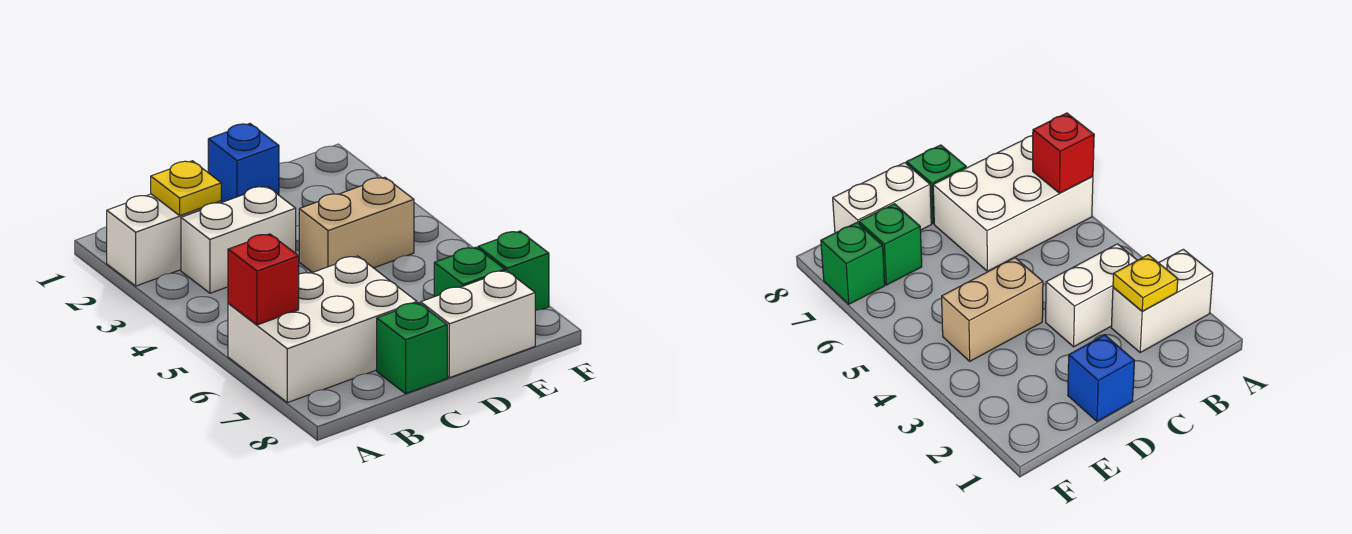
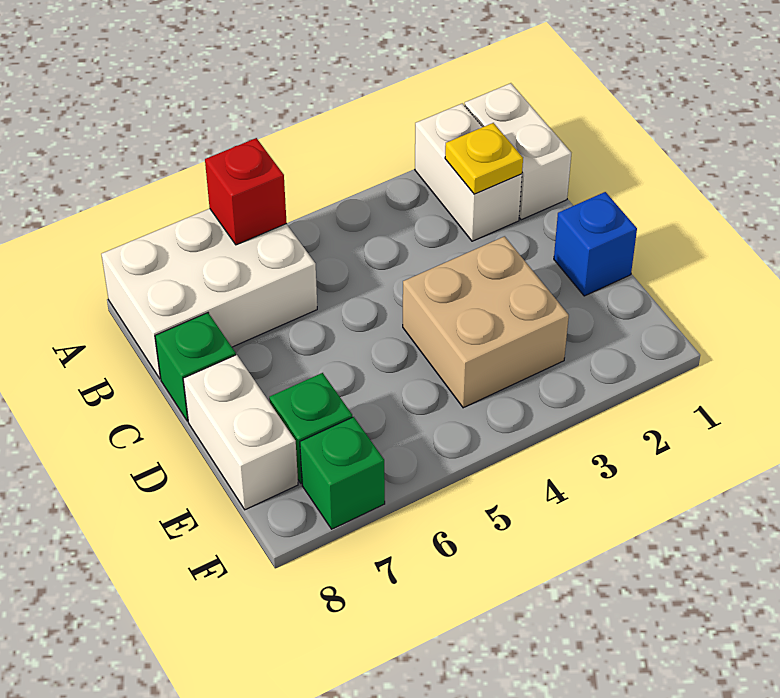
white 2x3 brick [228,256,417,403] -> white 2x3 brick turned to [101,209,317,379]
white 1x2 brick [181,186,296,293] -> white 1x2 brick moved to [465,83,571,220]
tan 1x2 brick [299,177,414,273] -> tan 2x2 brick [403,236,569,408]

